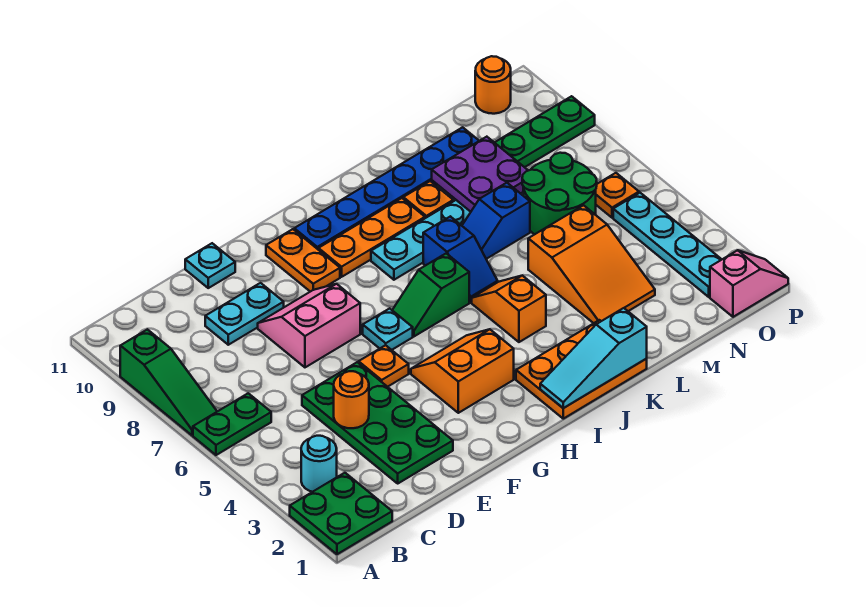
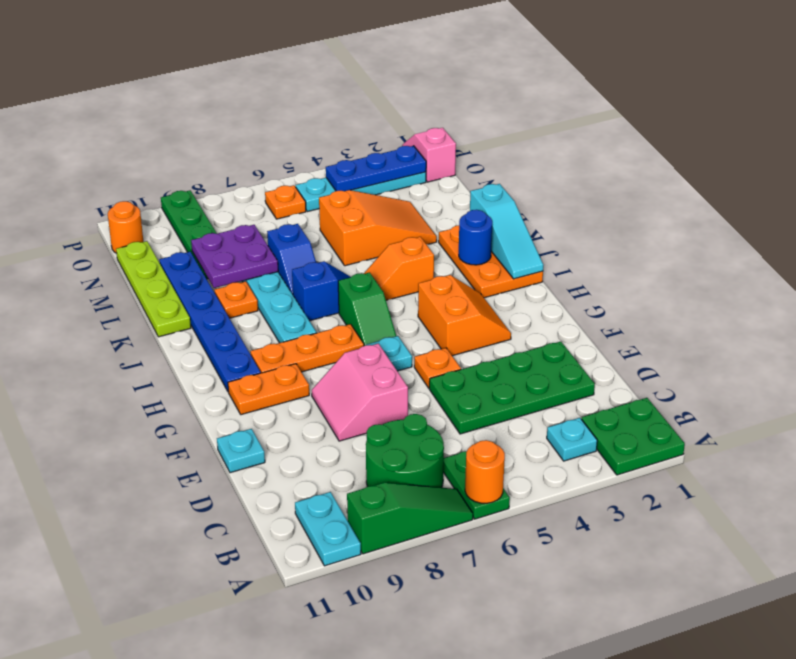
cyan 1x1 round brick [301,436,337,492] -> cyan 1x1 plate [547,418,597,461]
orange 1x1 round brick [334,371,369,428] -> orange 1x1 round brick moved to [465,440,505,503]
cyan 1x2 plate [205,283,284,345] -> cyan 1x2 plate moved to [295,492,361,566]
orange 2x2 slope [411,329,514,413] -> orange 2x2 slope turned to [418,275,511,356]
orange 1x3 plate [318,198,425,277] -> orange 1x3 plate turned to [250,324,364,373]
none -> blue 1x1 round brick [459,210,492,265]
none -> lime 1x4 plate [116,241,191,337]
green 2x2 round brick [522,153,597,234] -> green 2x2 round brick moved to [366,414,444,488]
none -> blue 1x3 plate [326,146,426,191]

